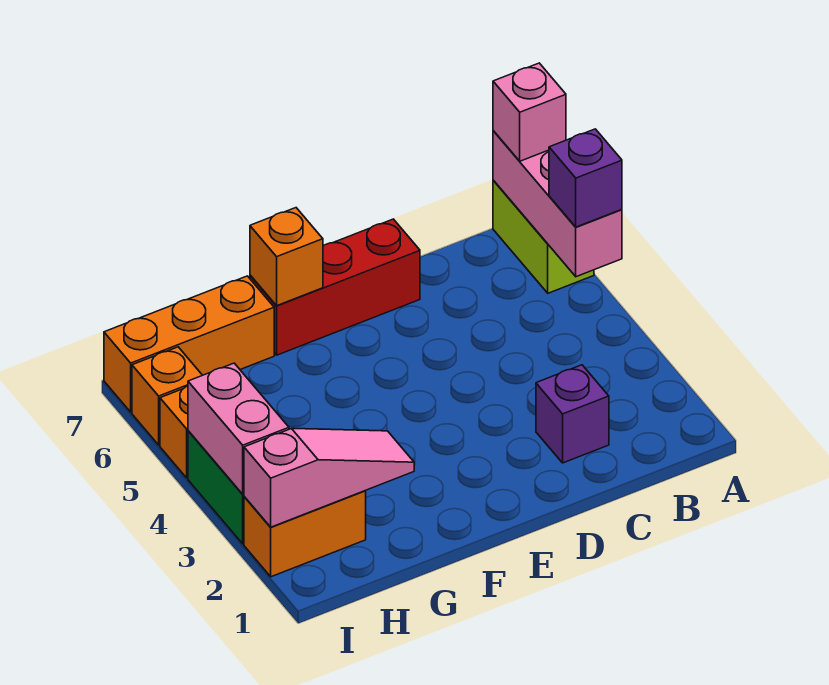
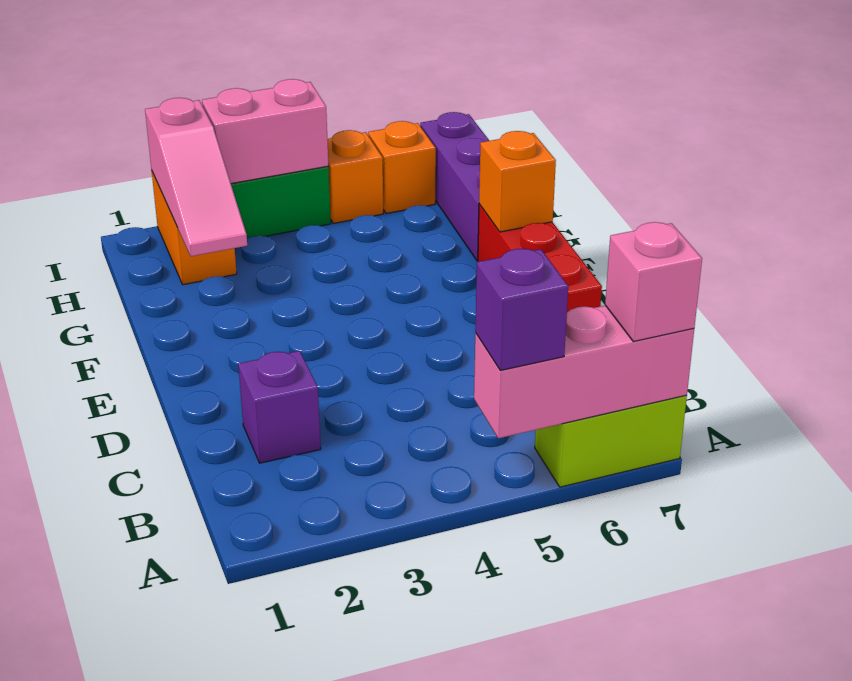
orange 1x3 brick [104,276,274,412] -> purple 1x3 brick [420,112,489,261]

